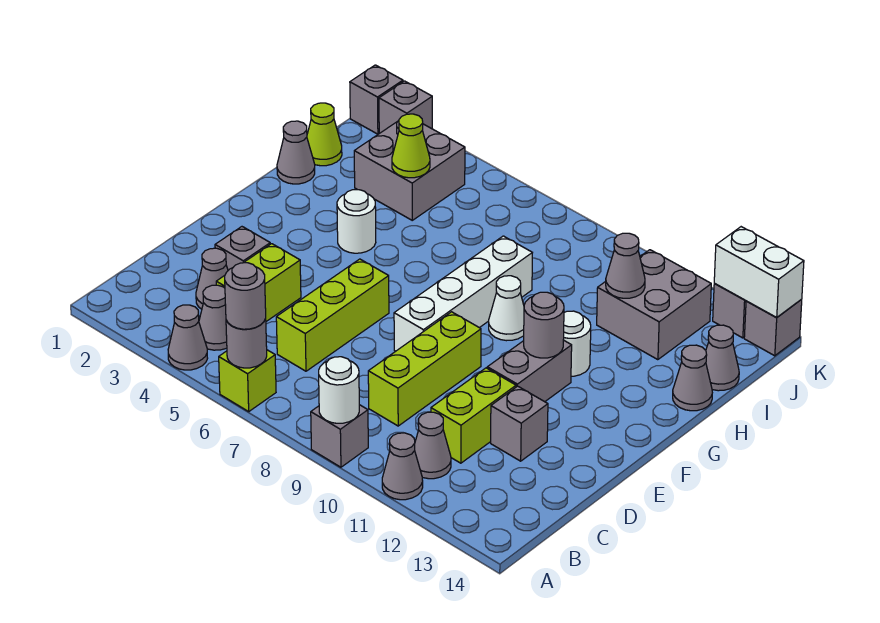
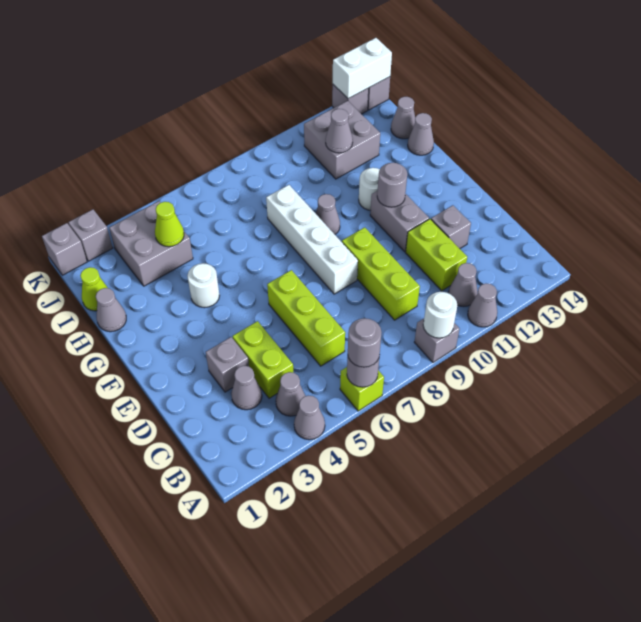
white 1x1 cone [489,276,524,341] -> grey 1x1 cone [316,194,340,234]

